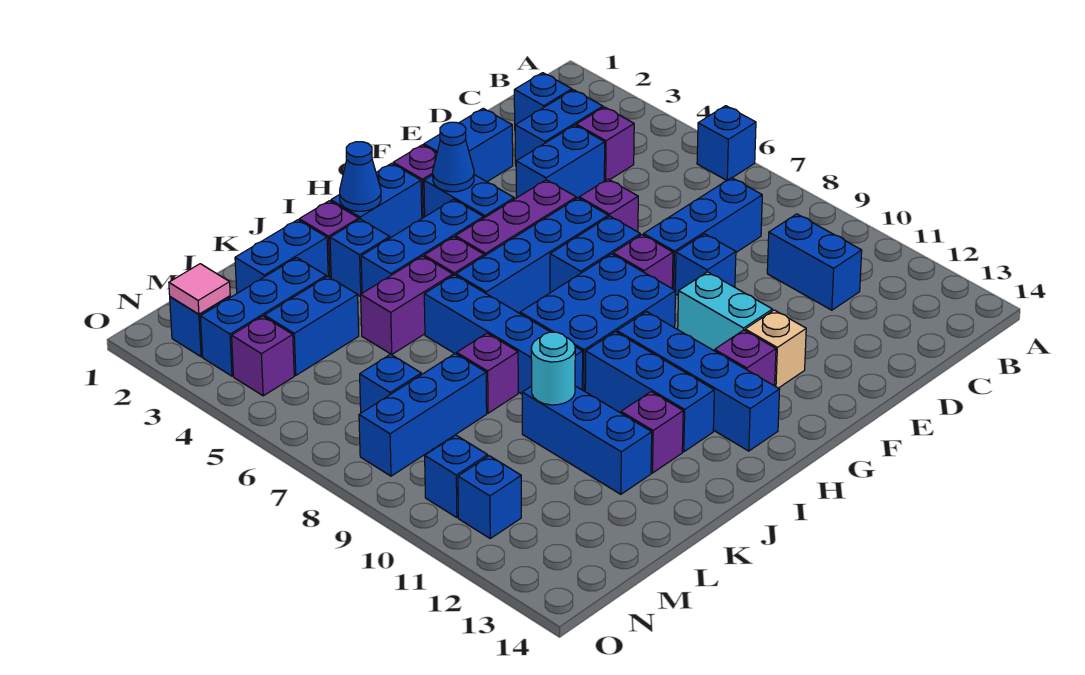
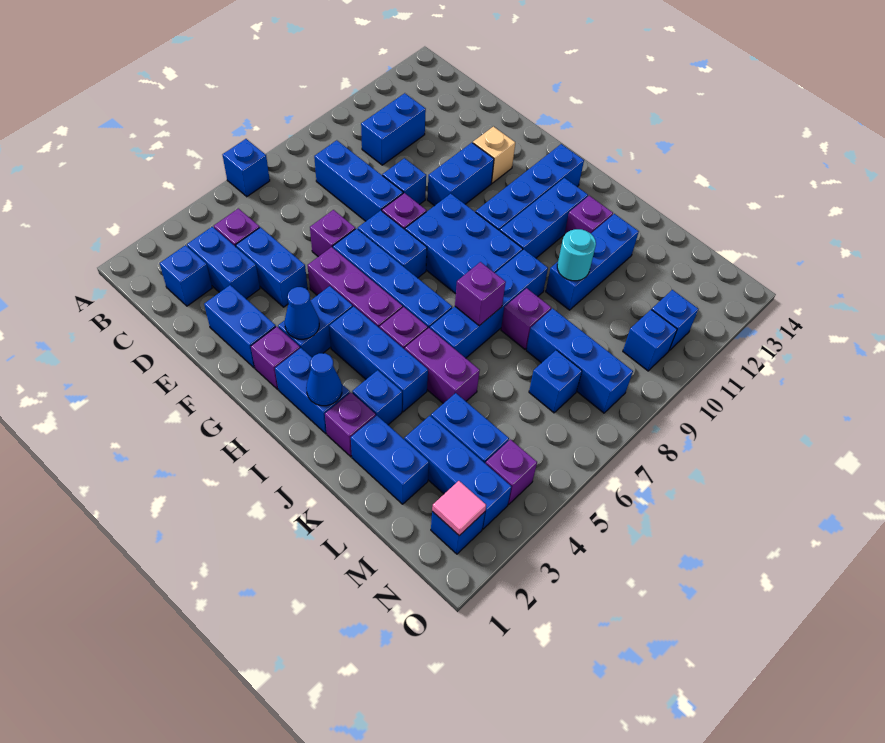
cyan 1x2 brick [678,272,772,351] -> blue 1x2 brick [427,143,494,206]
purple 1x1 brick [715,330,776,386] -> purple 1x1 brick moved to [455,262,506,326]

